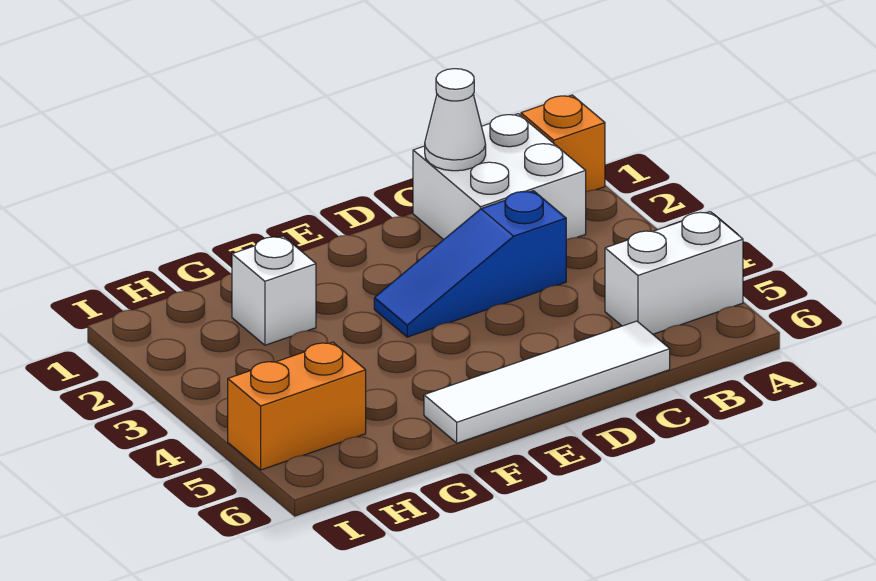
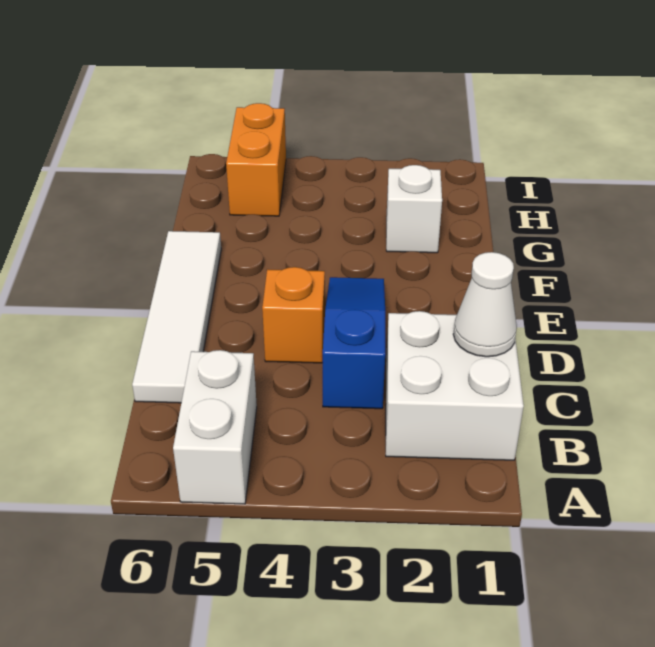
orange 1x1 brick [521,95,605,192] -> orange 1x1 brick moved to [262,267,325,363]

